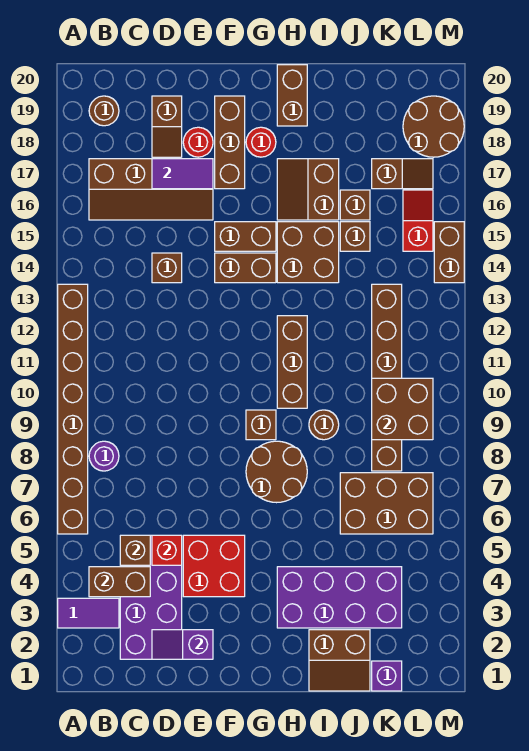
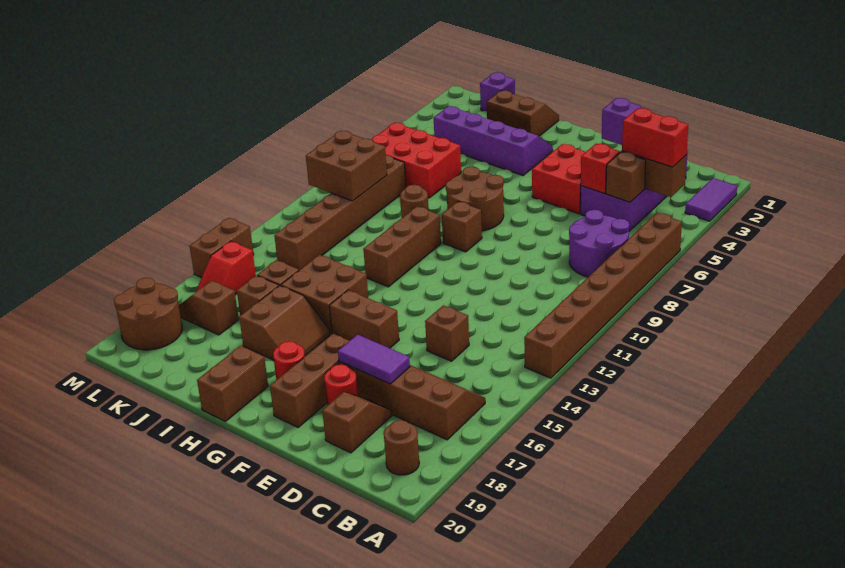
purple 1x2 tile [58,598,119,628] -> purple 1x2 tile turned to [685,178,737,221]
none -> red 1x2 brick [622,108,688,167]
purple 1x1 round brick [89,441,119,471] -> purple 2x2 round brick [569,210,630,277]
brown 1x2 brick [215,253,276,283] -> none
purple 2x4 brick [277,567,402,628] -> purple 2x4 slope [434,106,553,175]
brown 2x3 brick [340,473,433,534] -> red 2x3 brick [371,123,461,198]

